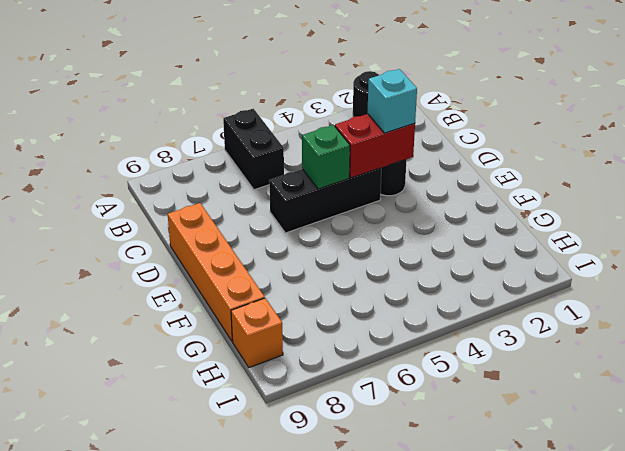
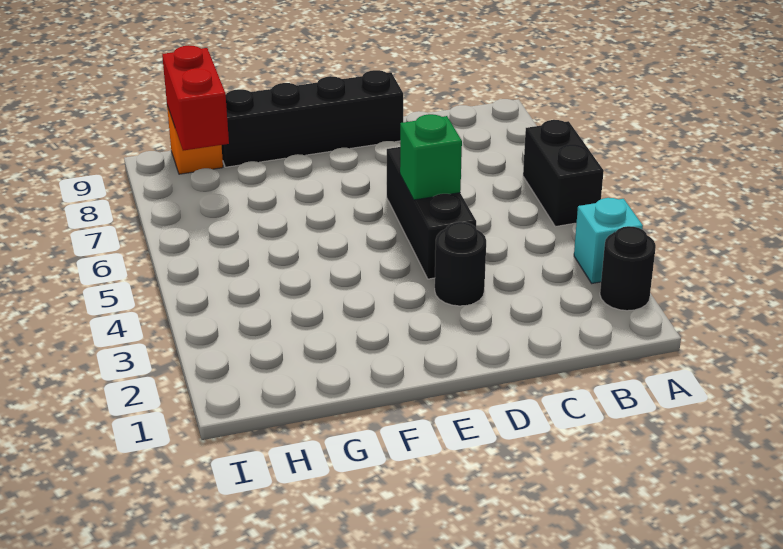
black 1x2 brick [223,109,284,190] -> black 1x2 brick turned to [523,120,604,227]
red 1x2 brick [335,114,415,178] -> red 1x2 brick moved to [162,45,229,151]
cyan 1x1 brick [368,69,417,133] -> cyan 1x1 brick moved to [574,198,643,283]
orange 1x4 brick [168,203,265,341] -> black 1x4 brick [222,70,403,167]

